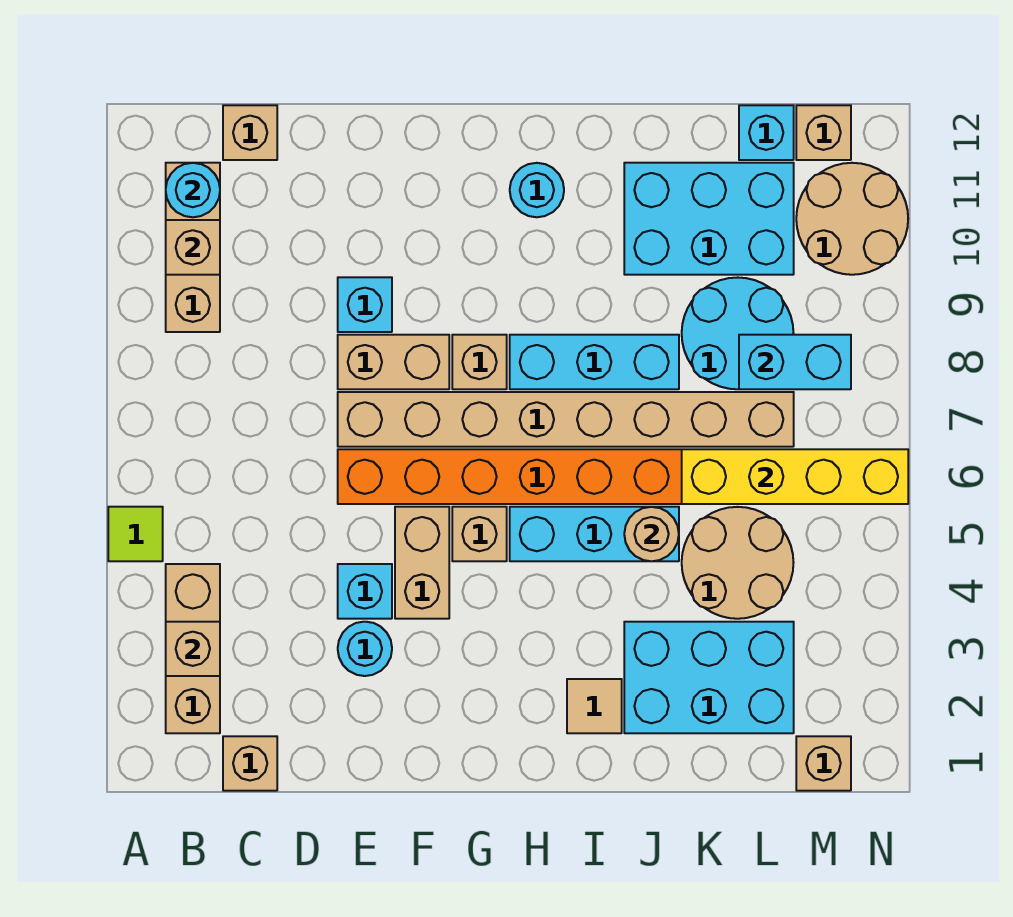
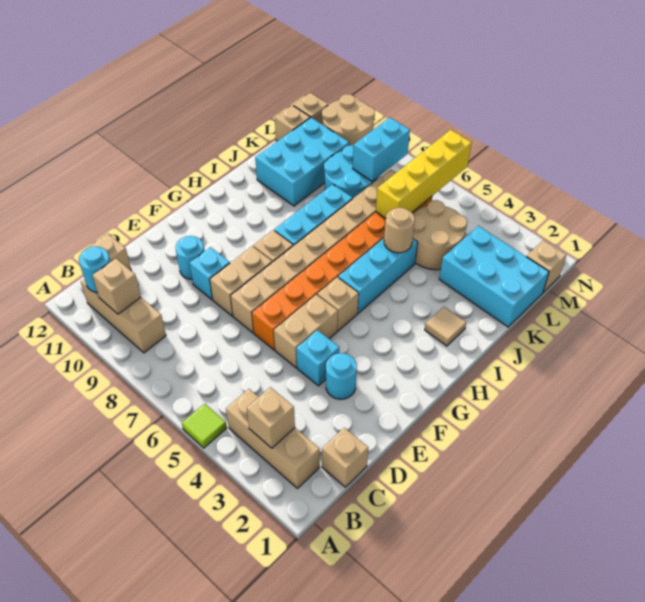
tan 1x2 brick [395,507,449,619] -> tan 1x2 brick turned to [274,295,338,368]
cyan 1x1 round brick [510,163,564,217] -> cyan 1x1 round brick moved to [176,236,204,279]
cyan 2x3 brick [624,622,794,733] -> cyan 2x3 brick turned to [439,226,549,327]
cyan 1x1 brick [739,105,794,160] -> tan 1x1 brick [275,105,310,141]

